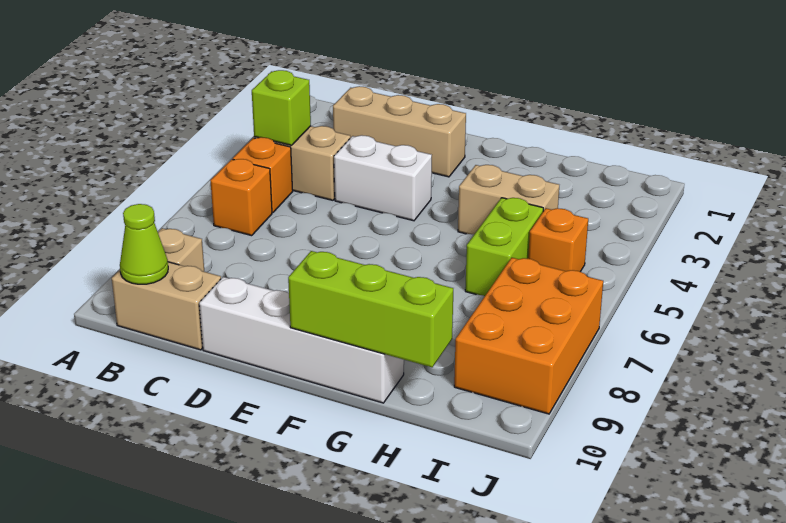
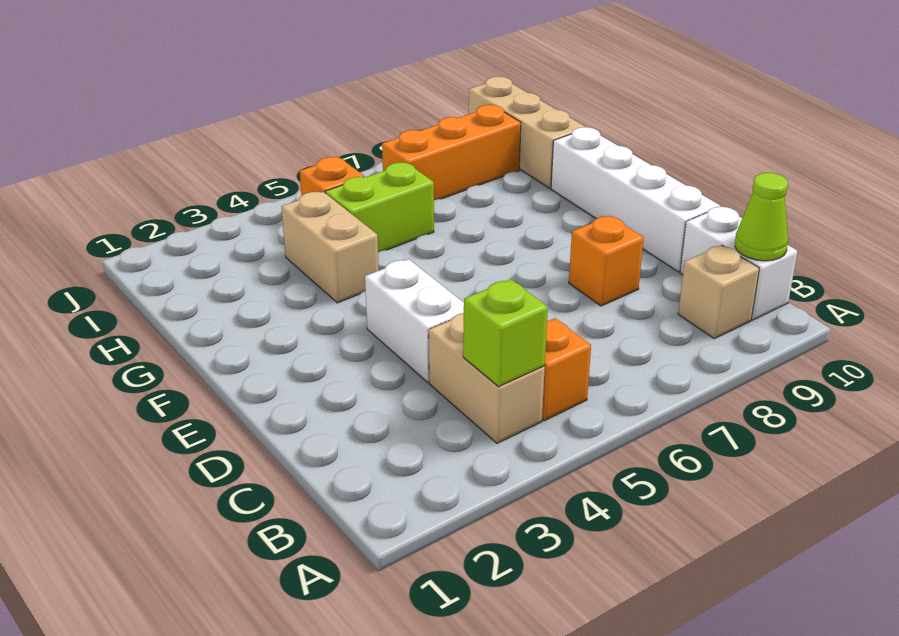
orange 1x1 brick [211,159,272,236] -> orange 1x1 brick moved to [569,216,644,306]
tan 1x2 brick [112,262,221,350] -> white 1x2 brick [680,207,797,320]
tan 1x3 brick [333,86,466,177] -> tan 1x3 brick moved to [469,77,585,188]
lime 1x3 brick [288,251,453,367] -> none
orange 2x3 brick [454,258,603,414] -> orange 1x3 brick [382,105,521,200]

